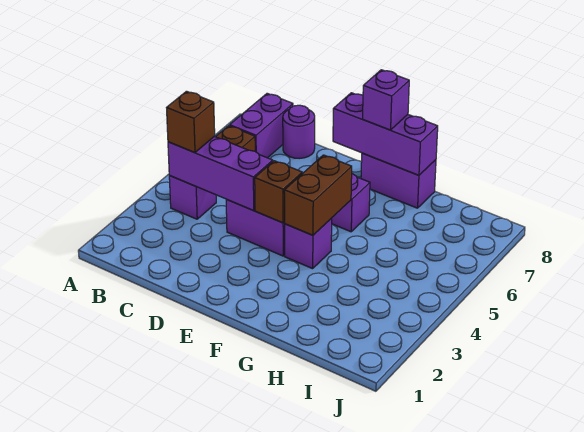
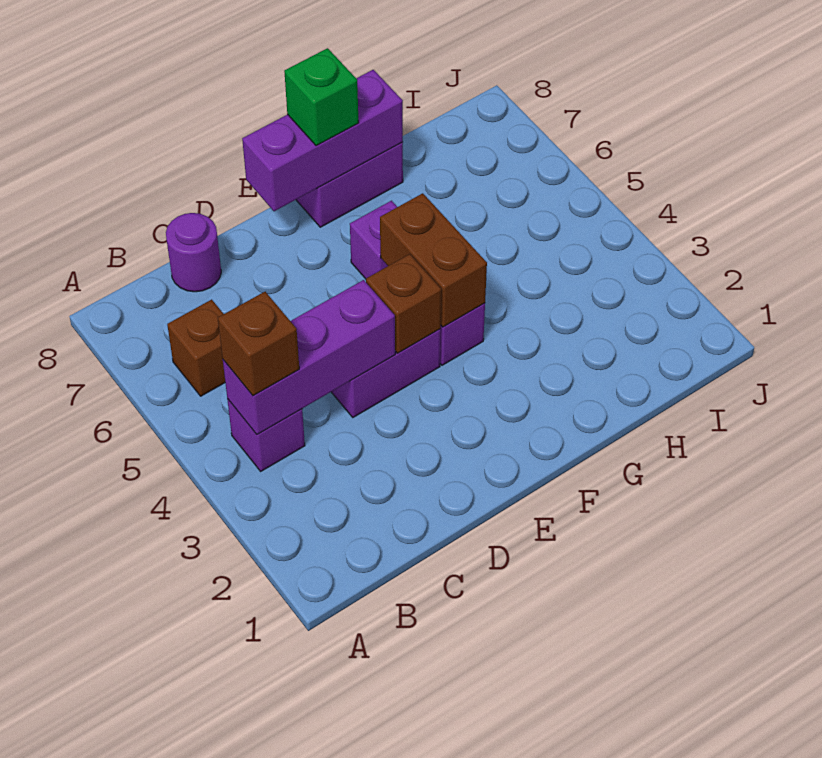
purple 1x2 brick [230,93,293,158] -> none
purple 1x1 brick [363,70,409,130] -> green 1x1 brick [284,48,359,146]

